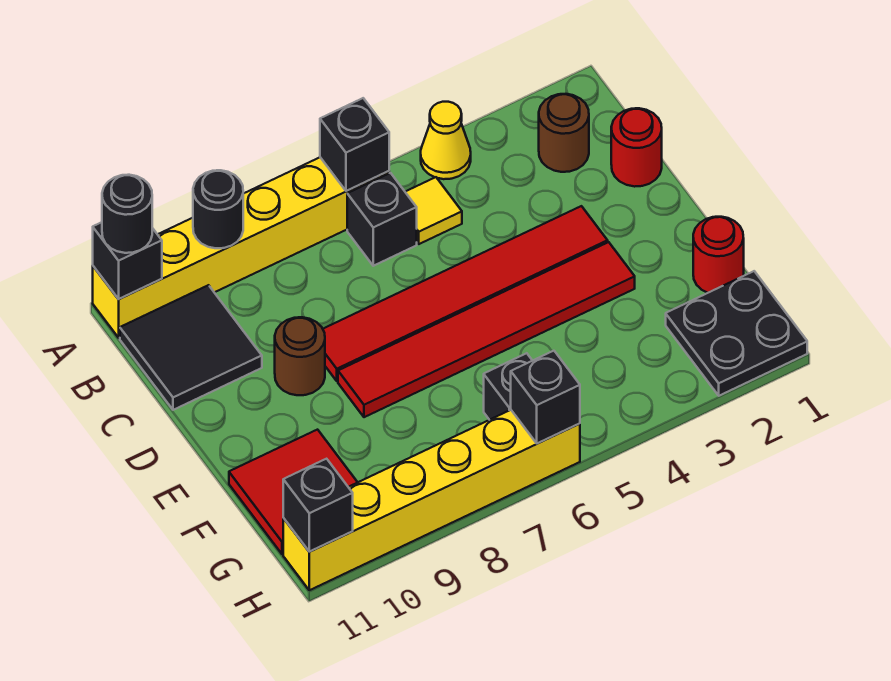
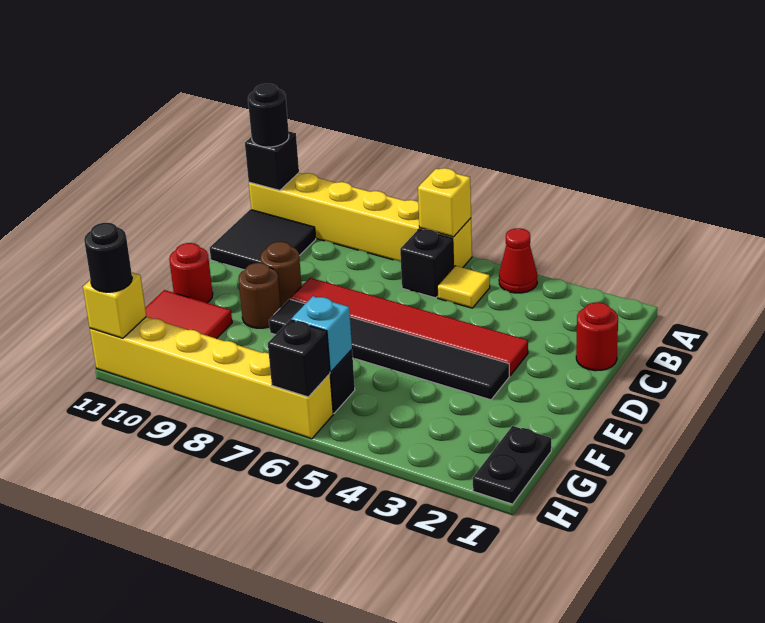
yellow 1x1 cone [421,102,471,179] -> red 1x1 cone [499,228,537,293]
black 1x1 brick [320,98,389,191] -> yellow 1x1 brick [418,168,471,237]
black 1x1 round brick [193,170,243,248] -> black 1x1 round brick moved to [84,223,132,292]
brown 1x1 round brick [539,94,589,172] -> brown 1x1 round brick moved to [238,263,281,328]
red 1x6 tile [338,242,635,417] -> black 1x6 tile [269,299,509,400]
red 1x1 round brick [693,217,744,293] -> red 1x1 round brick moved to [169,243,213,303]
black 2x2 plate [666,271,807,396] -> black 1x2 plate [473,426,551,504]
none -> cyan 1x1 brick [291,296,352,372]
black 1x1 brick [283,459,353,552] -> yellow 1x1 brick [83,273,146,338]

